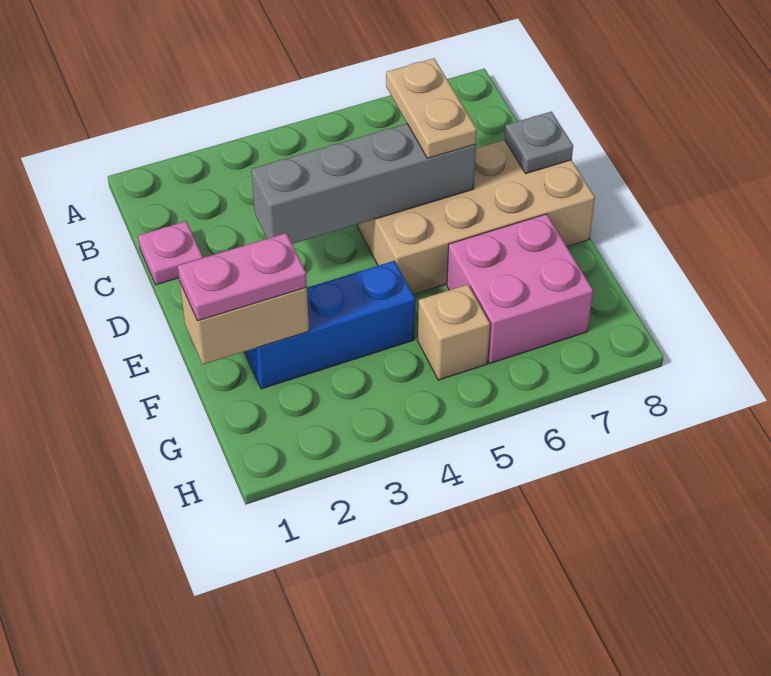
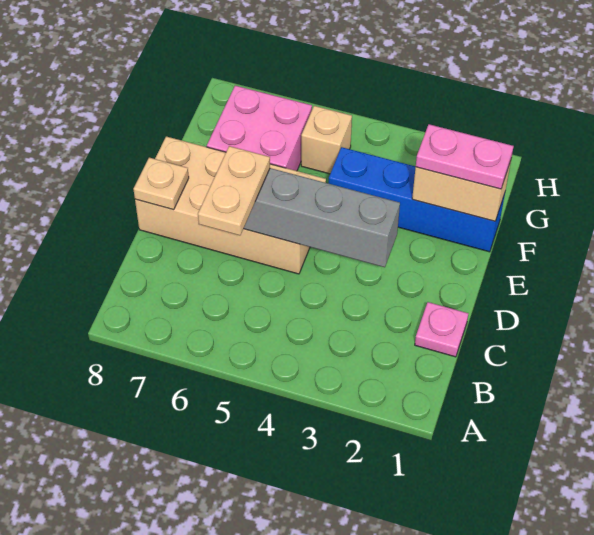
grey 1x1 plate [504,112,573,174] -> tan 1x1 plate [133,158,189,210]
blue 1x3 brick [244,261,415,389] -> blue 1x4 brick [329,147,505,252]

